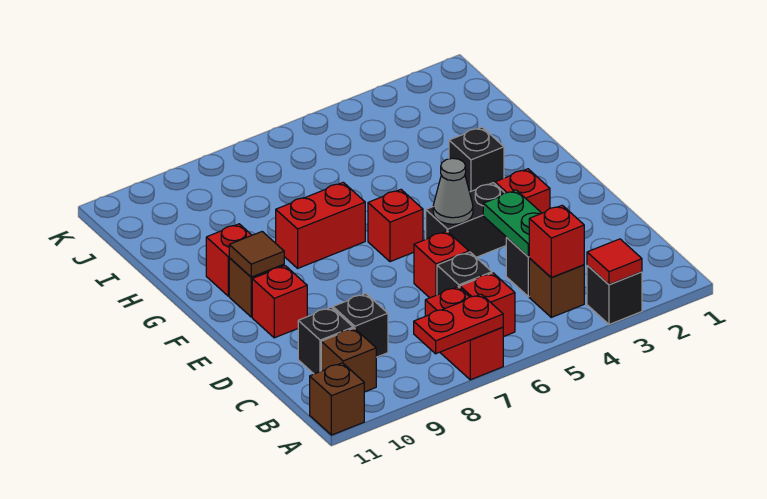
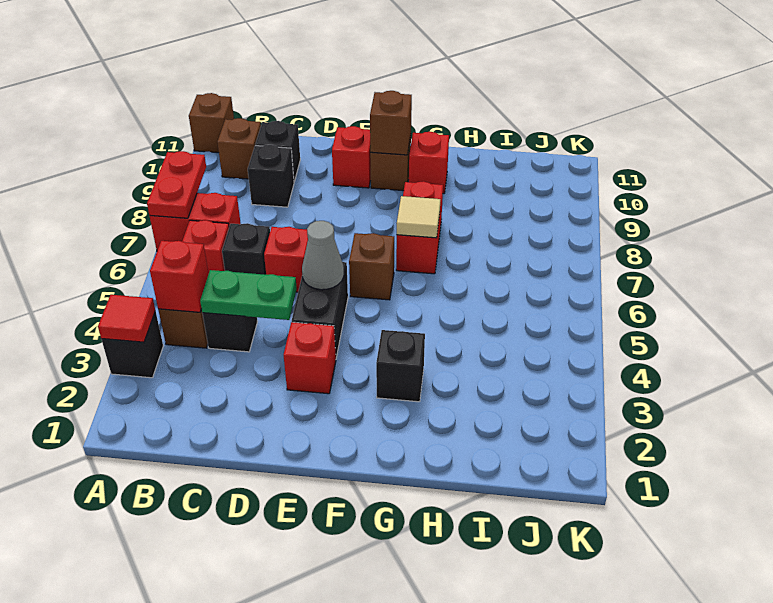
red 1x1 brick [368,190,423,262] -> brown 1x1 brick [349,233,394,300]
brown 1x1 tile [229,232,284,277] -> brown 1x1 brick [370,91,412,155]
none -> tan 1x1 tile [397,196,440,238]

